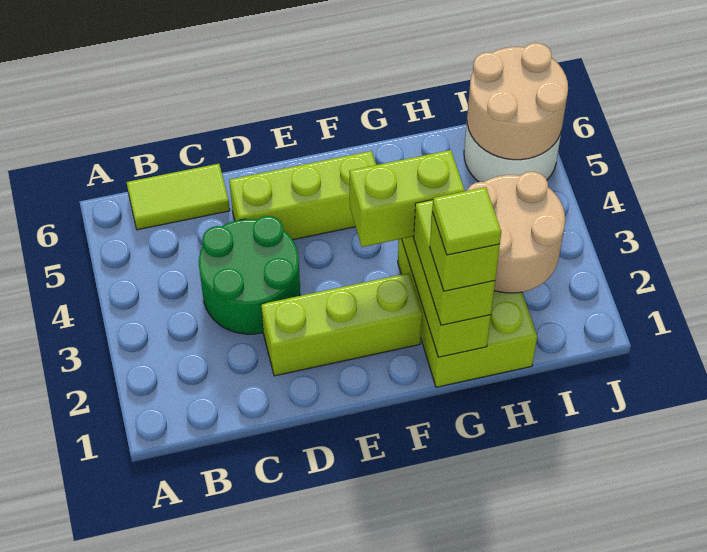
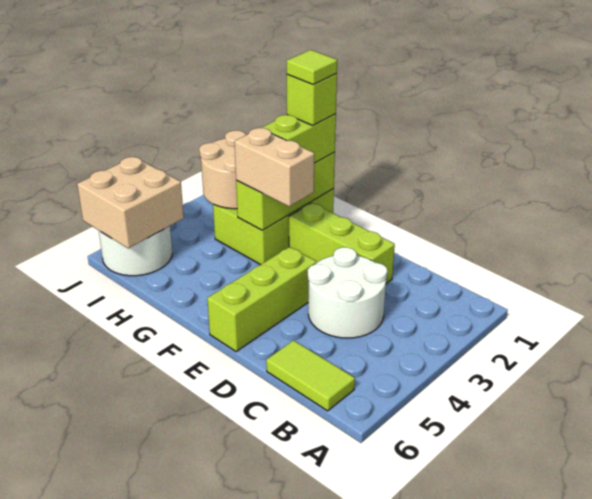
green 2x2 round brick [199,216,300,334] -> white 2x2 round brick [308,247,387,338]
lime 1x3 brick [229,151,376,240] -> lime 1x3 brick turned to [207,247,316,351]
lime 1x2 brick [349,150,465,247] -> tan 1x2 brick [234,128,314,206]
tan 2x2 round brick [467,43,568,160] -> tan 2x2 brick [77,157,184,248]

